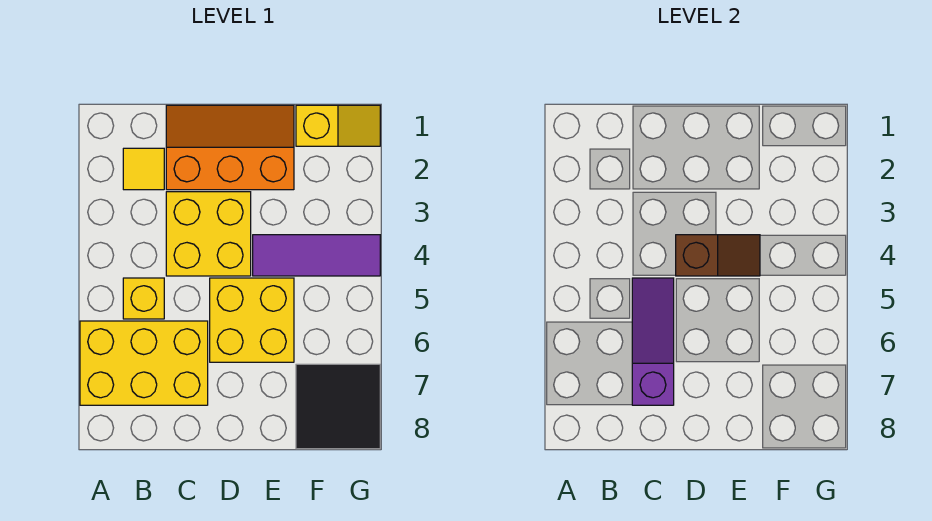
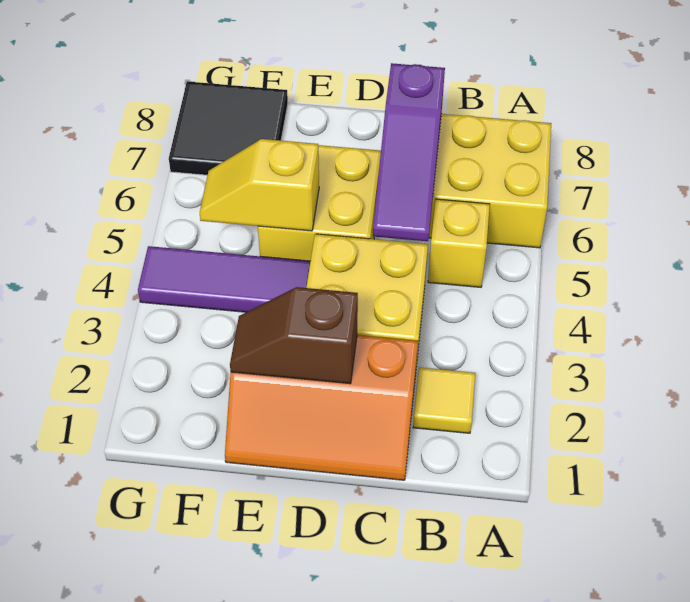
brown 1x2 slope [676,235,760,276] -> brown 1x2 slope moved to [230,287,358,384]
yellow 1x2 slope [296,105,380,146] -> yellow 1x2 slope moved to [200,139,319,231]

